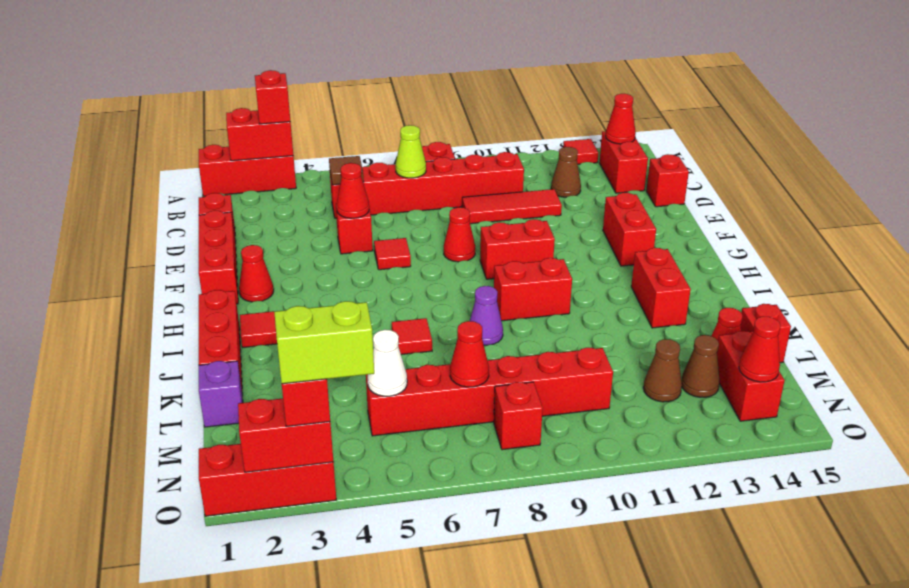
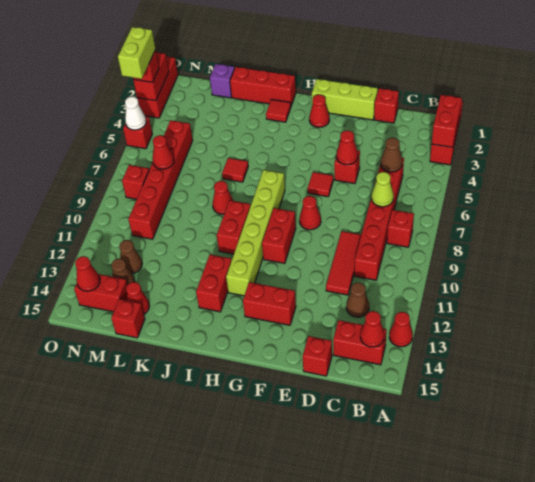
red 1x1 brick [255,70,290,124] -> red 1x1 brick moved to [123,116,152,149]
red 1x1 tile [563,139,598,164] -> red 1x1 cone [389,312,413,347]
brown 1x1 tile [329,156,364,185] -> brown 1x1 cone [381,138,402,172]
red 1x3 brick [199,211,238,304] -> lime 1x3 brick [312,79,378,120]
none -> lime 1x6 brick [226,170,285,296]
red 1x2 brick [631,248,691,328] -> red 1x2 brick turned to [196,255,232,312]
purple 1x1 cone [470,286,503,345] -> red 1x1 cone [213,181,233,214]
white 1x1 cone [368,330,407,396] -> white 1x1 cone moved to [125,97,146,130]

